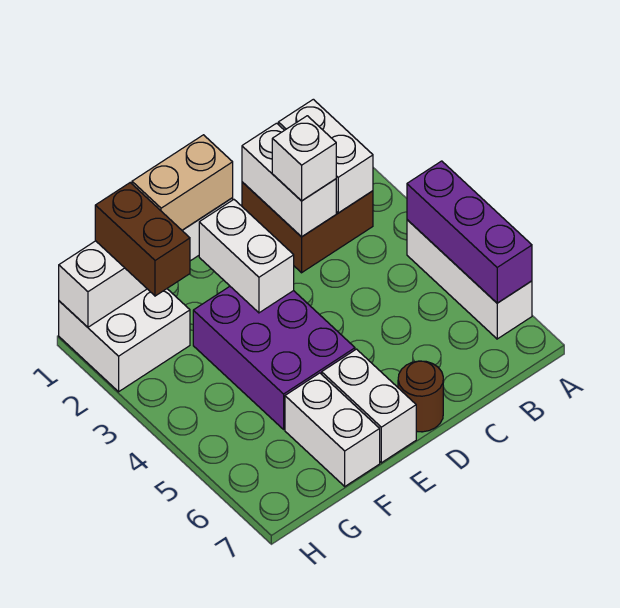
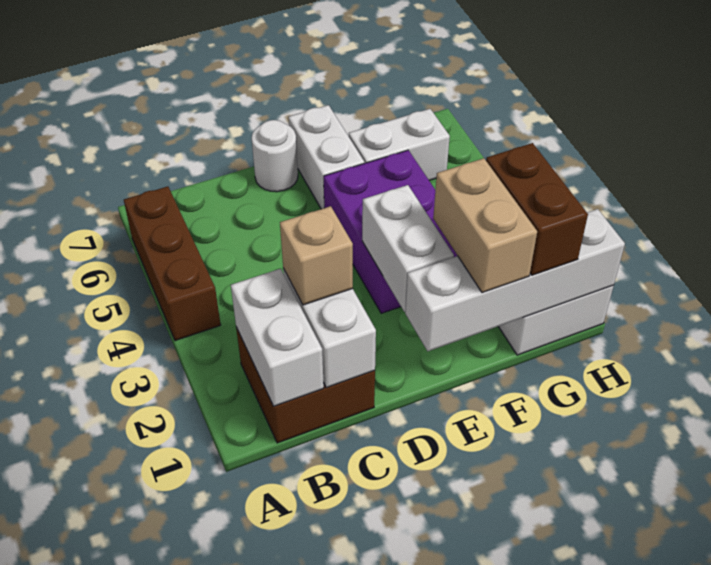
white 1x3 brick [407,220,532,339] -> brown 1x3 brick [124,186,221,341]
purple 1x3 brick [407,161,532,303] -> none
white 1x1 brick [272,116,336,201] -> tan 1x1 brick [280,206,353,305]
brown 1x1 round brick [398,361,443,432] -> white 1x1 round brick [252,120,298,192]
tan 1x2 brick [132,135,233,230] -> tan 1x2 brick turned to [433,158,537,293]
white 1x2 brick [285,373,380,486] -> white 1x2 brick turned to [349,109,450,181]

